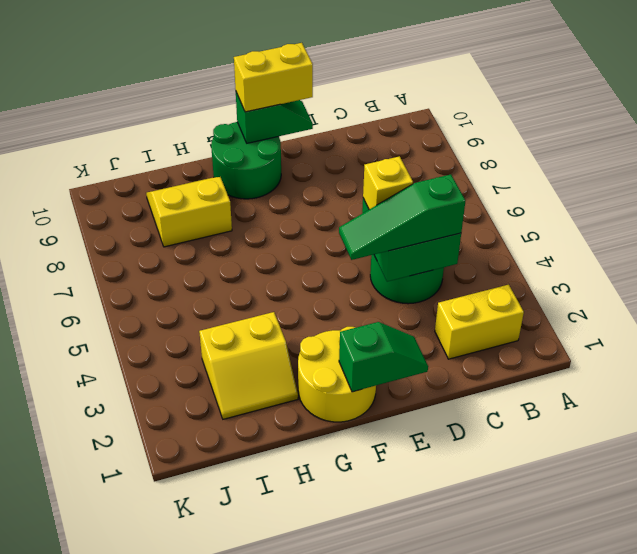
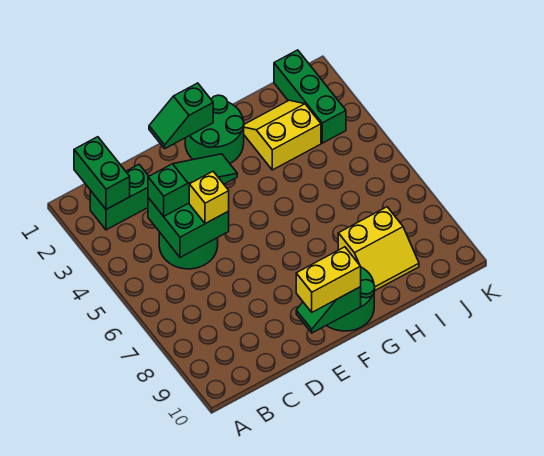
none -> green 1x2 brick [74,137,130,209]
yellow 1x2 brick [435,285,524,359] -> green 1x2 brick [90,165,149,230]
yellow 2x2 round brick [298,327,376,422] -> green 2x2 round brick [185,95,244,163]
none -> green 1x3 brick [274,50,346,143]

